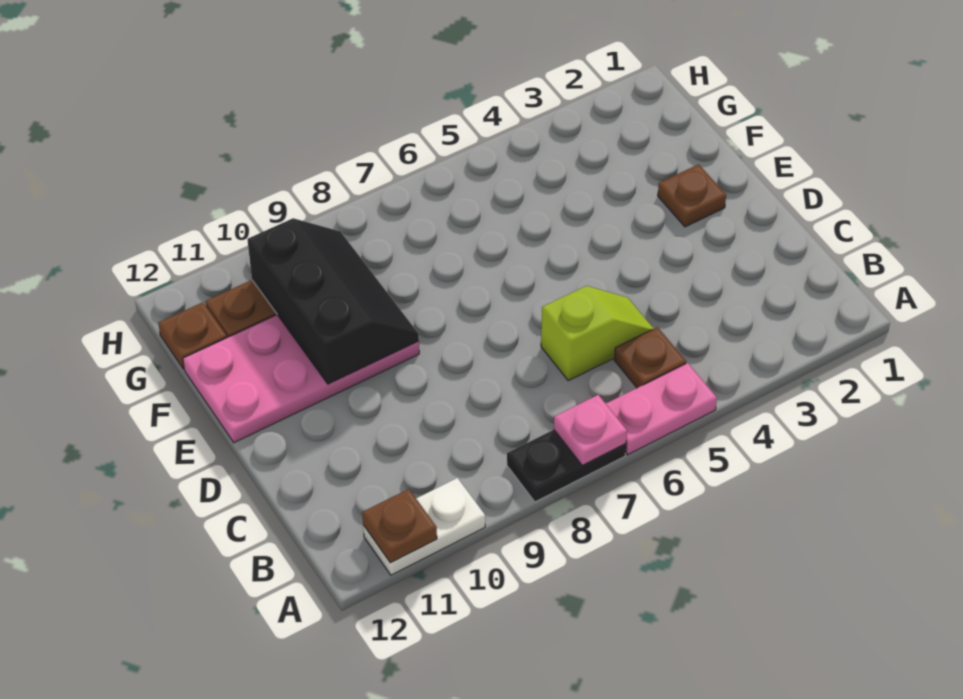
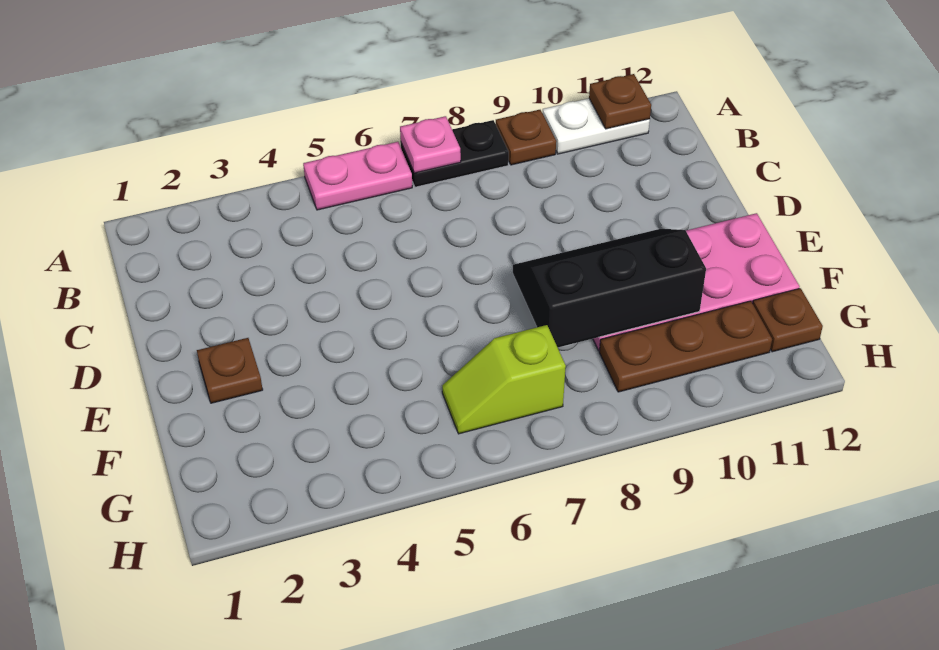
brown 1x1 plate [614,327,686,388] -> brown 1x1 plate moved to [496,110,556,165]
lime 1x2 slope [541,286,654,381] -> lime 1x2 slope moved to [442,325,566,434]
black 2x3 slope [247,218,419,384] -> black 2x3 slope turned to [513,229,706,347]

